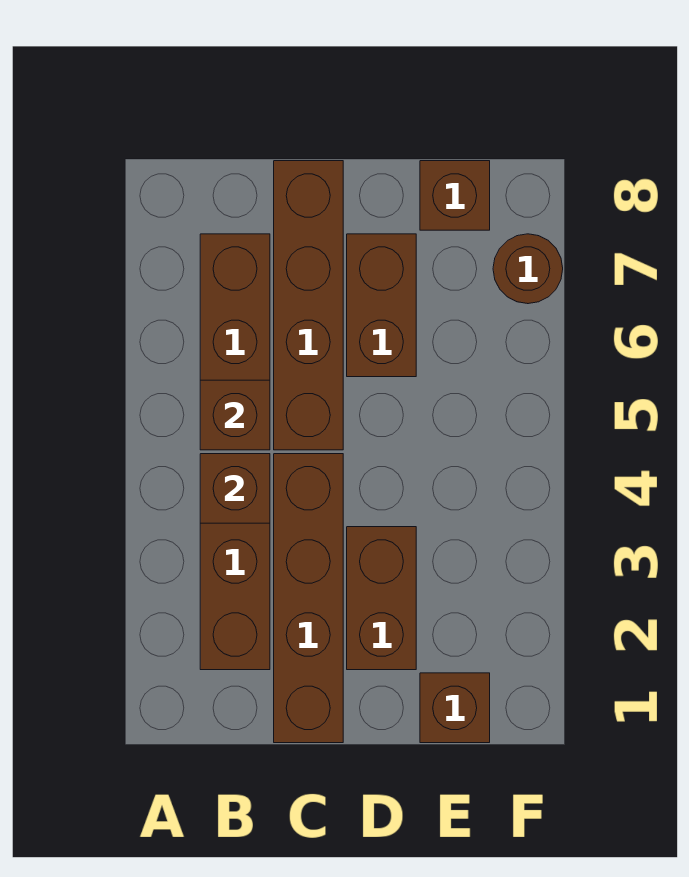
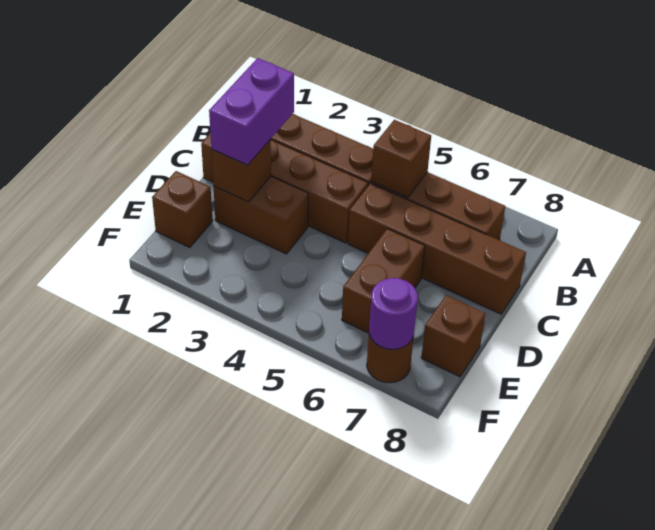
brown 1x1 brick [200,454,270,523] -> brown 1x1 brick moved to [211,139,271,202]
none -> purple 1x2 brick [209,58,294,165]
brown 1x2 brick [347,234,416,377] -> brown 1x2 brick turned to [342,229,425,333]
none -> purple 1x1 round brick [369,278,418,349]

